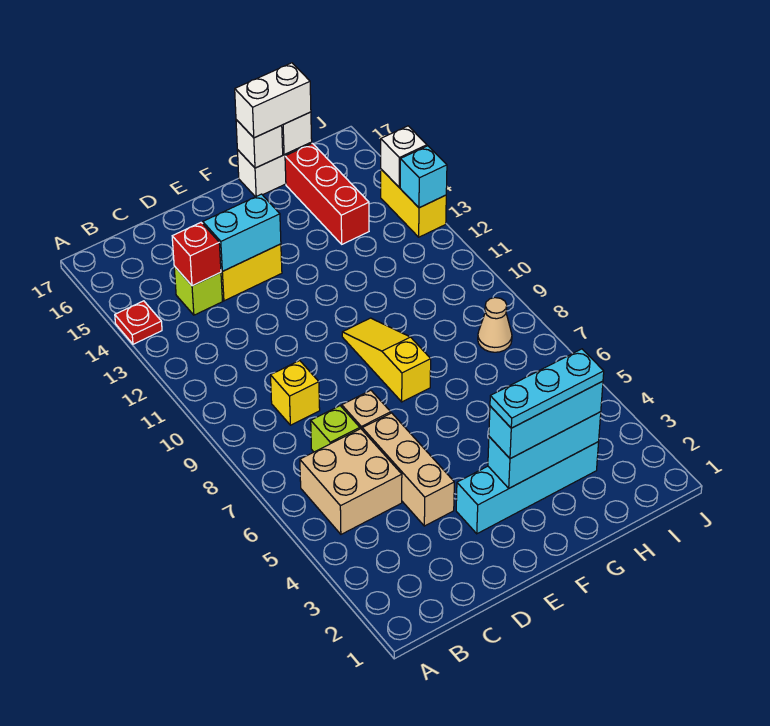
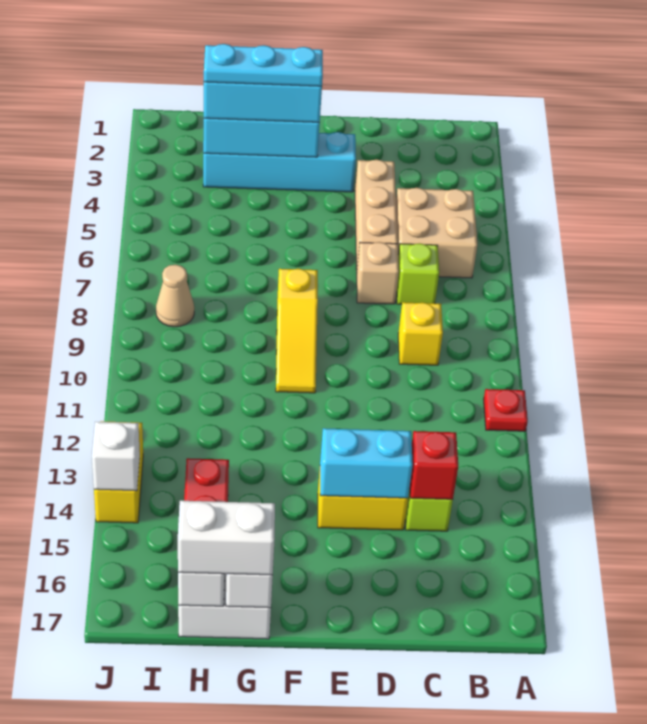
red 1x1 plate [115,301,162,344] -> red 1x1 plate moved to [484,389,528,431]
cyan 1x1 brick [400,146,447,208] -> none

